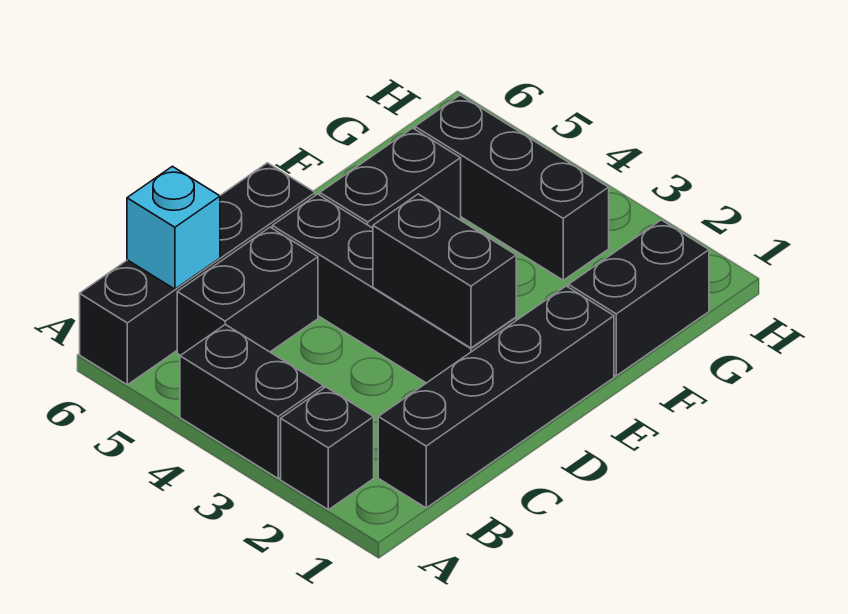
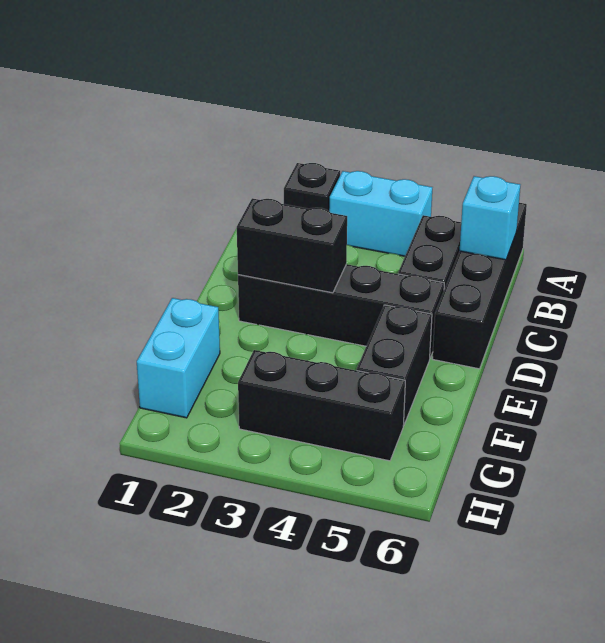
black 1x2 brick [180,324,323,478] -> cyan 1x2 brick [329,171,432,256]
black 1x4 brick [378,286,614,508] -> none
black 1x2 brick [568,220,709,376] -> cyan 1x2 brick [137,298,220,418]

